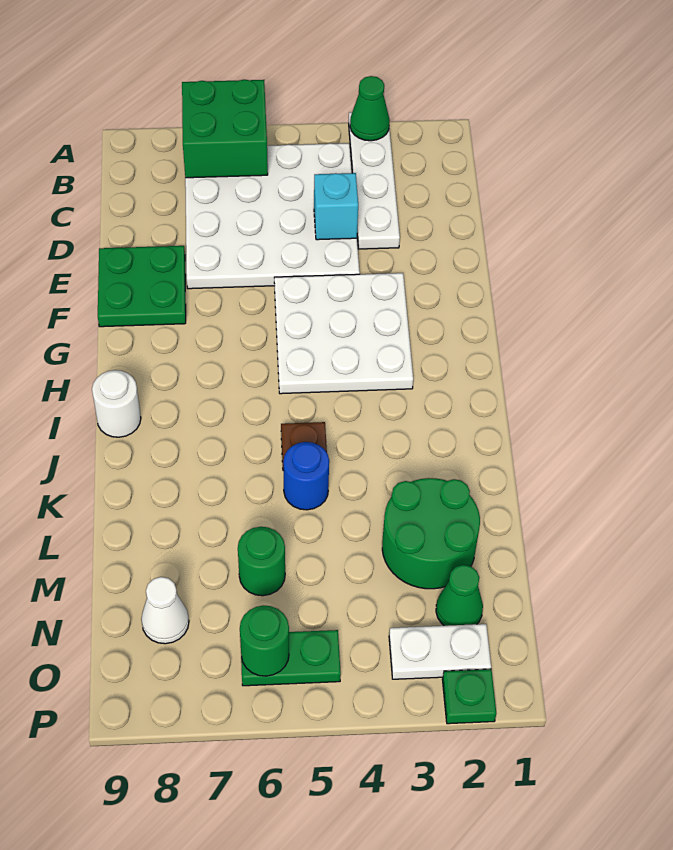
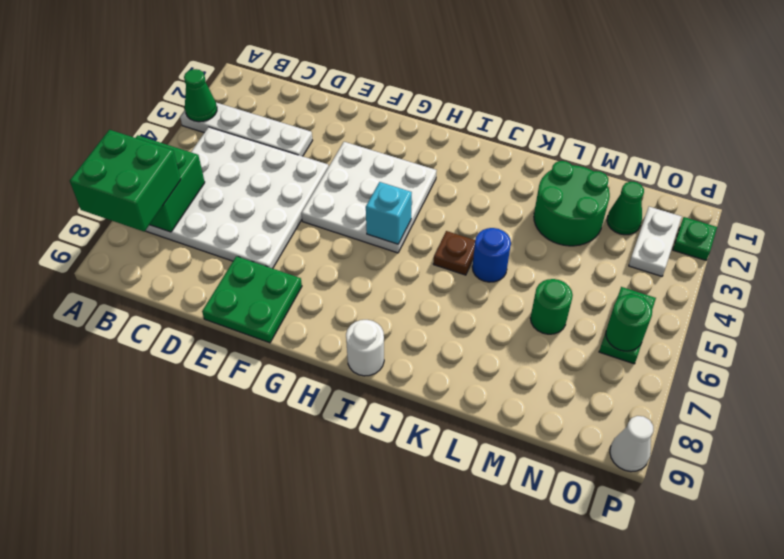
none -> green 2x2 brick [70,130,181,231]
cyan 1x1 brick [314,173,358,240] -> cyan 1x1 brick moved to [366,182,412,244]
white 1x1 cone [141,577,189,644] -> white 1x1 cone moved to [610,416,653,472]

